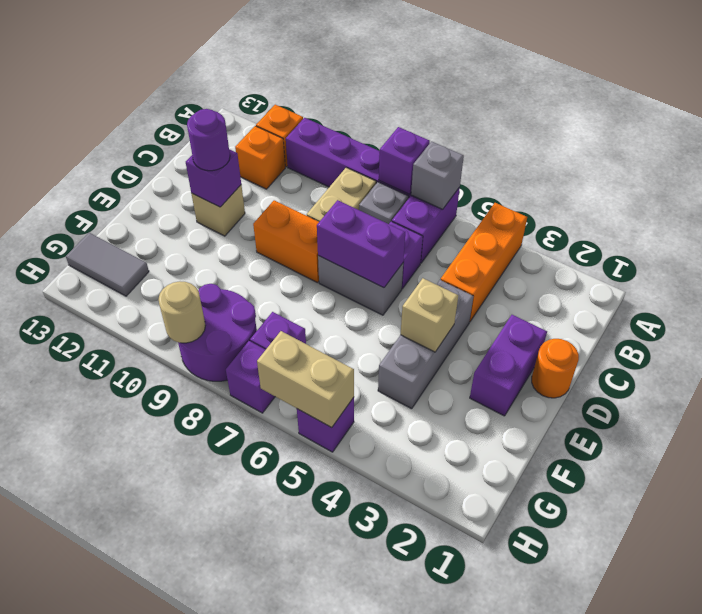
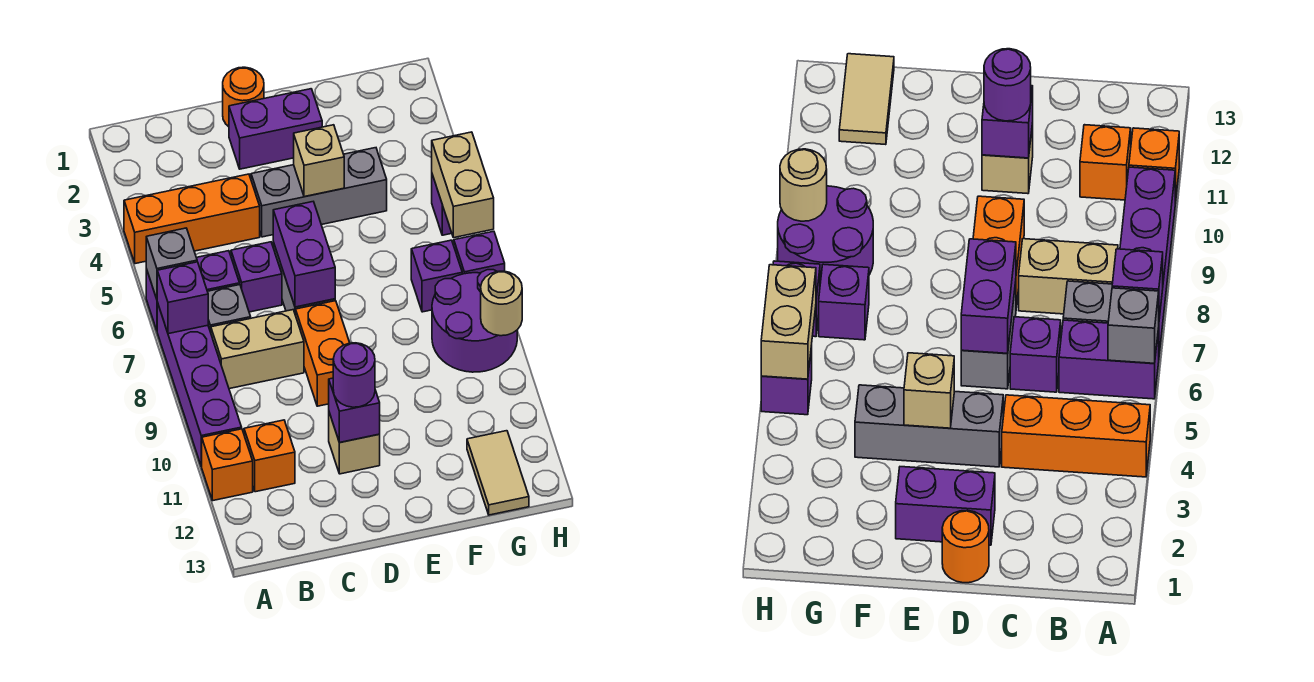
grey 1x2 tile [66,233,149,296] -> tan 1x2 tile [467,431,529,515]

